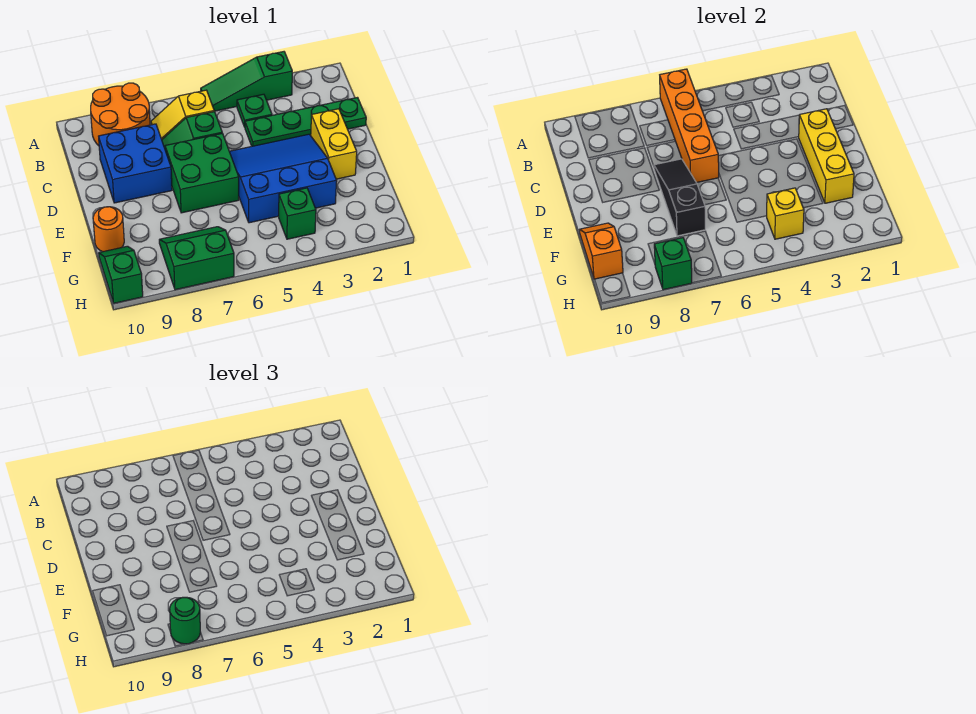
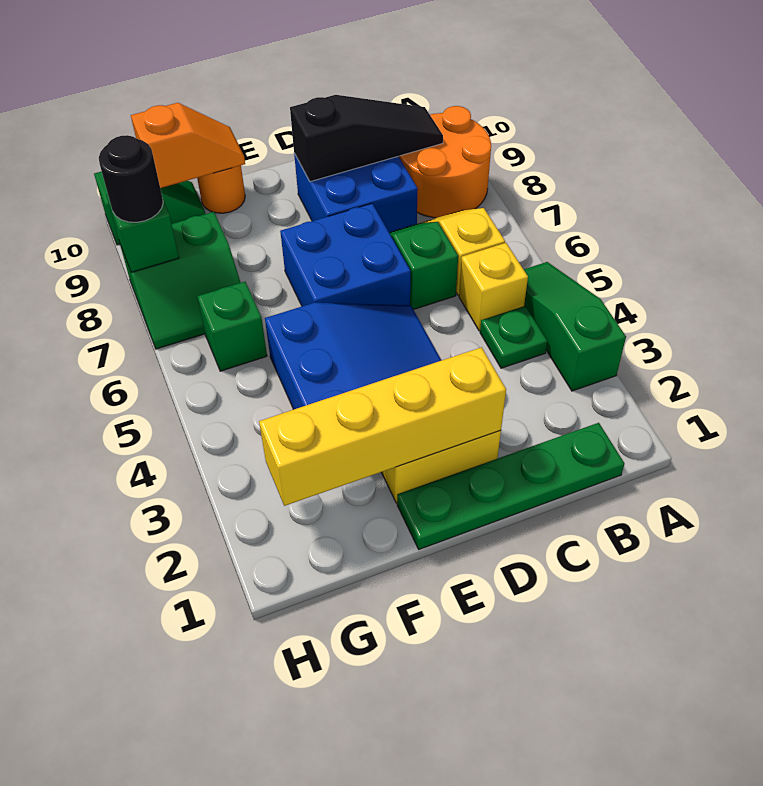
orange 1x4 brick [660,69,719,183] -> none
green 1x4 plate [245,98,366,146] -> green 1x4 plate turned to [397,423,624,549]
yellow 1x3 brick [799,109,854,203] -> yellow 1x4 brick [259,347,506,506]
green 2x2 brick [165,133,239,213] -> blue 2x2 brick [280,204,410,306]
black 1x3 slope [654,159,705,236] -> black 1x3 slope moved to [290,95,443,182]
green 1x1 brick [279,188,316,239] -> green 1x1 brick moved to [197,282,267,371]
yellow 1x1 brick [767,188,804,239] -> yellow 1x1 brick moved to [459,243,528,331]
green 2x2 slope [159,227,234,290] -> green 2x2 slope turned to [120,212,241,349]
green 1x1 round brick [170,597,200,644] -> black 1x1 round brick [99,135,163,222]

